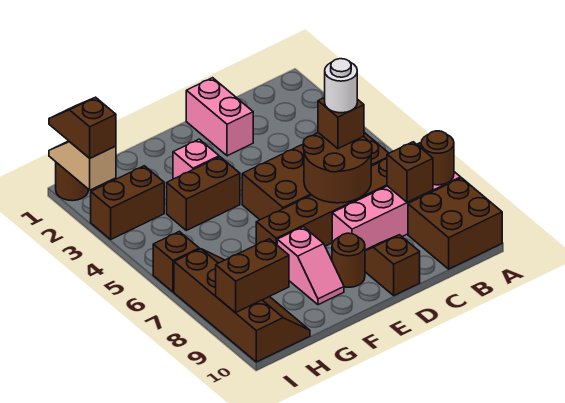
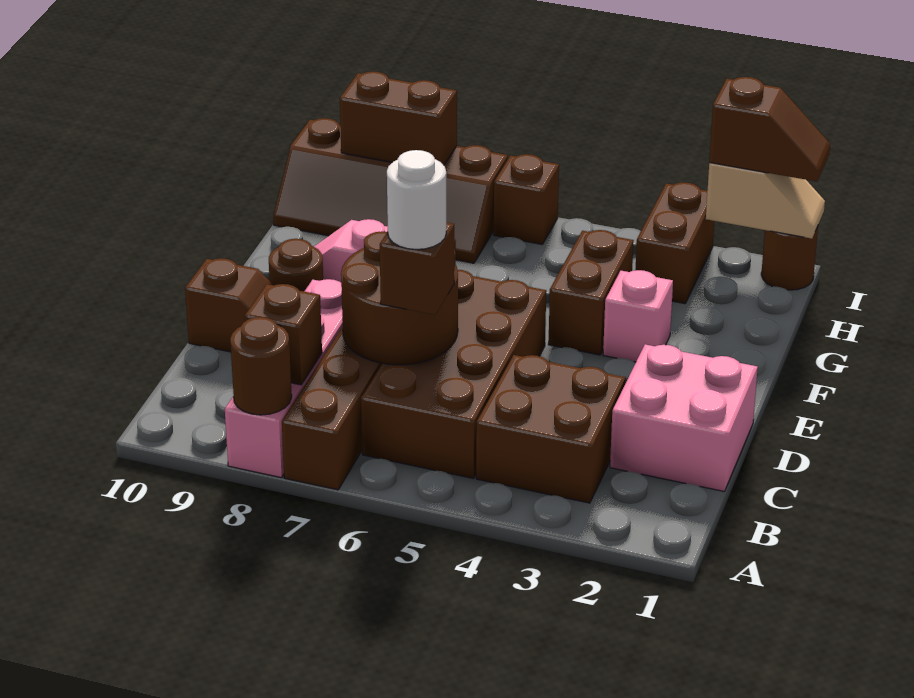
brown 2x2 brick [408,178,502,269] -> brown 2x2 brick moved to [476,355,626,503]
pink 1x2 brick [186,78,253,156] -> pink 2x2 brick [610,344,758,491]
brown 1x2 brick [216,239,289,313] -> brown 1x2 brick turned to [340,72,457,165]

